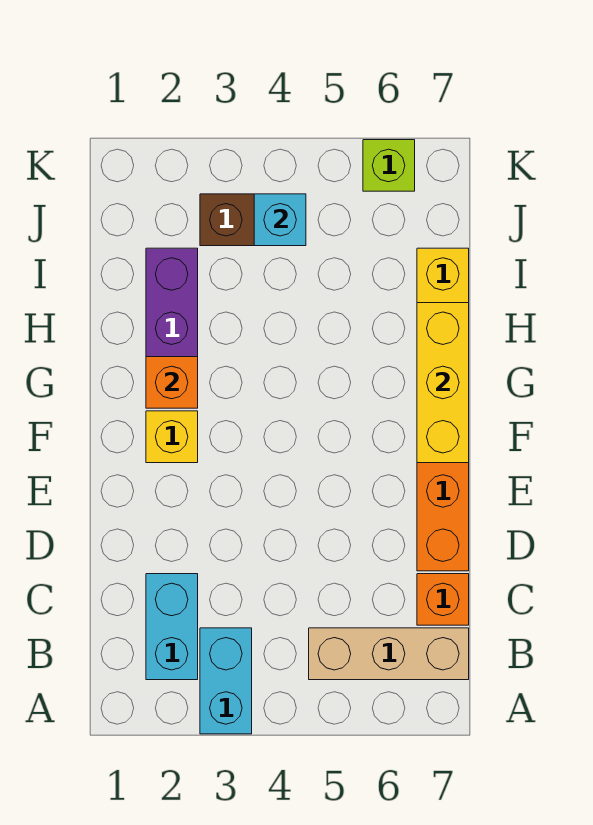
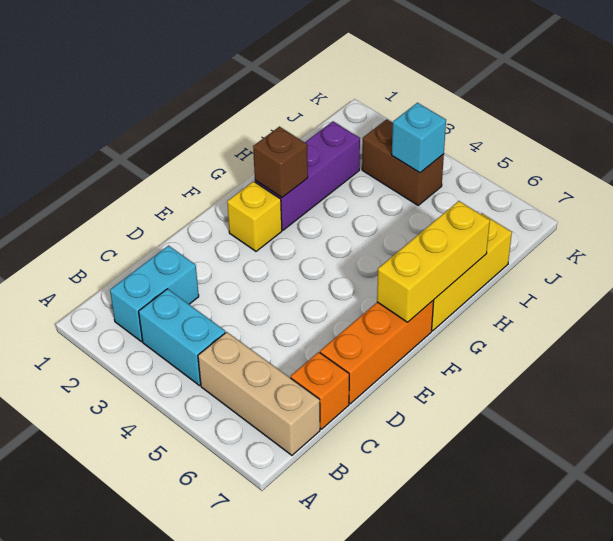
cyan 1x2 brick [200,628,252,734] -> cyan 1x2 brick turned to [139,289,226,386]
orange 1x1 brick [146,357,198,408] -> brown 1x1 brick [253,127,308,197]
lime 1x1 brick [363,140,415,191] -> none

